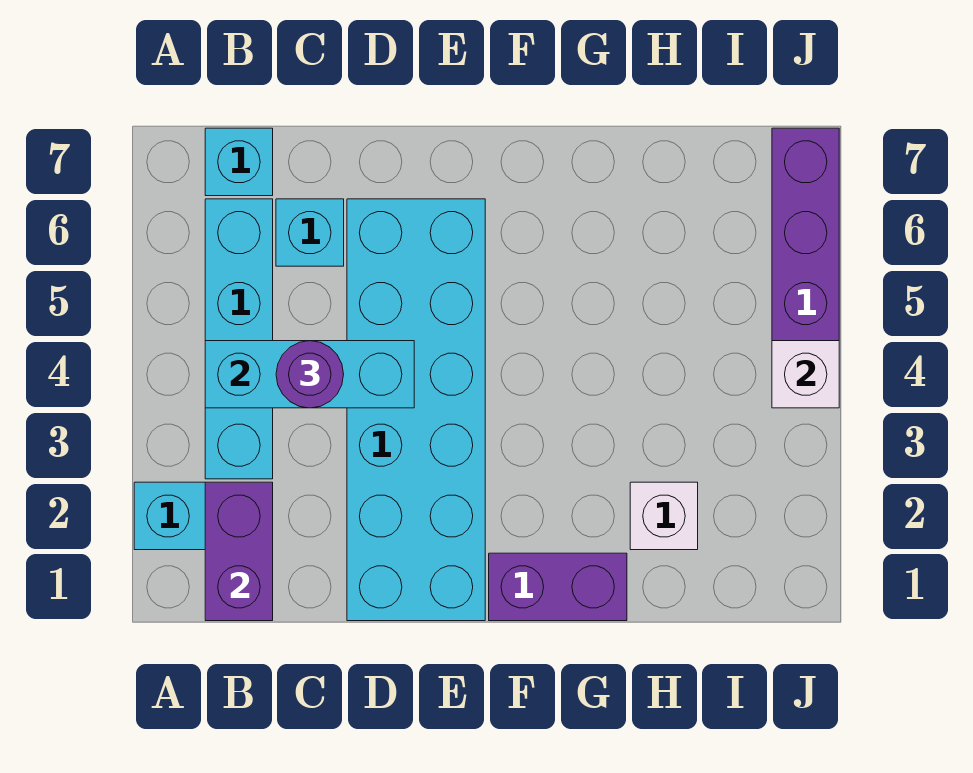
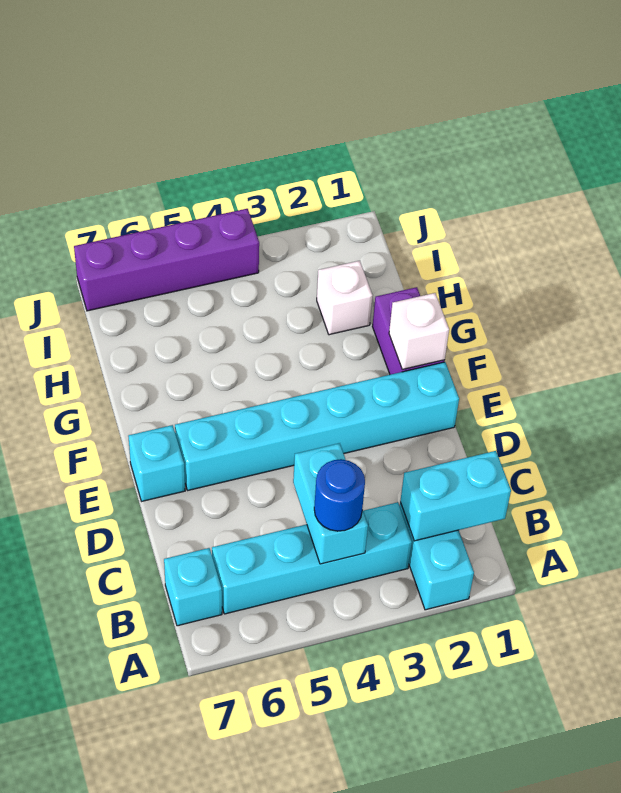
purple 1x2 brick [205,482,273,621] -> cyan 1x2 brick [400,451,511,541]
cyan 1x3 brick [205,341,414,408] -> cyan 1x2 brick [293,443,368,564]
none -> blue 1x1 round brick [314,459,365,531]
purple 1x1 round brick [276,341,344,408] -> none
cyan 1x1 brick [276,199,344,266] -> cyan 1x1 brick moved to [128,425,185,501]
cyan 2x6 brick [347,199,485,621] -> cyan 1x6 brick [175,362,459,490]
white 1x1 brick [772,341,839,408] -> white 1x1 brick moved to [389,293,449,370]

